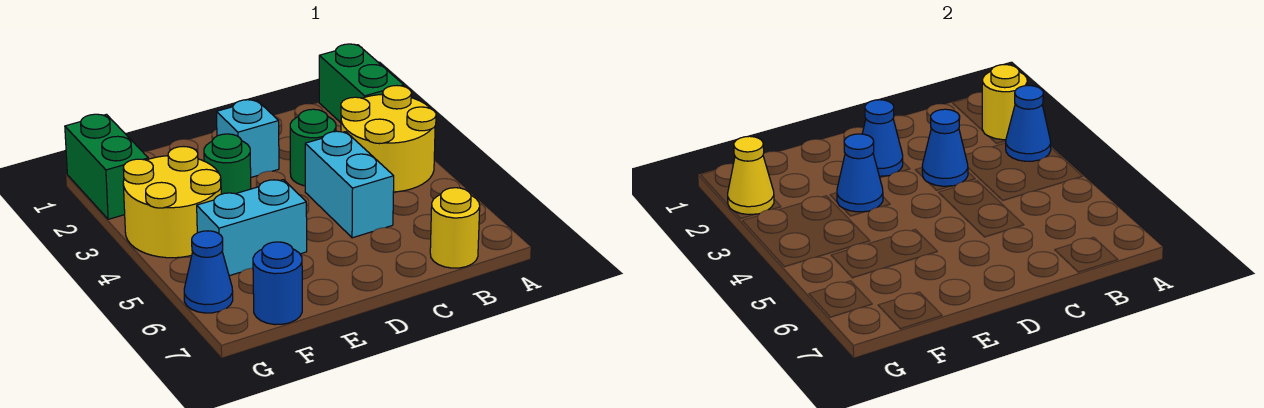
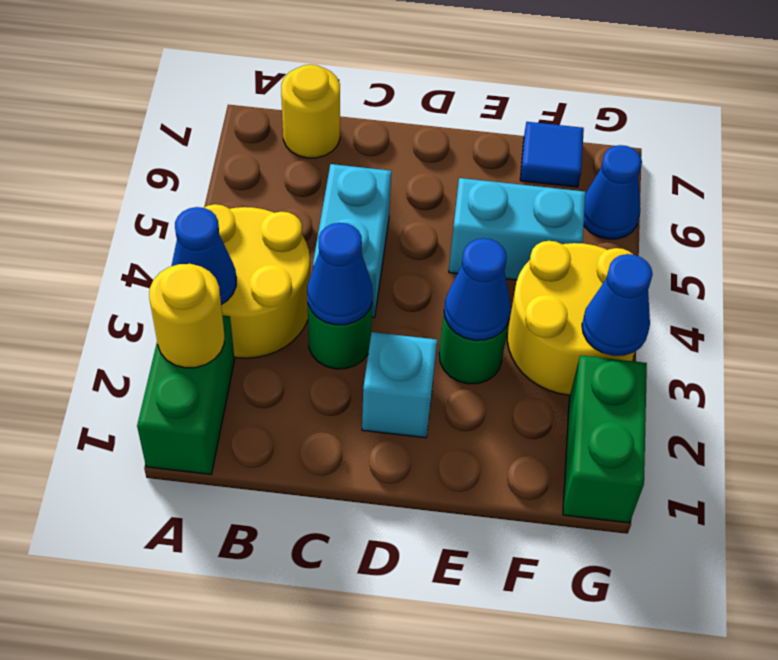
blue 1x1 cone [862,100,903,176] -> blue 1x1 cone moved to [582,254,653,356]
blue 1x1 round brick [253,242,302,325] -> blue 1x1 tile [520,122,584,187]
yellow 1x1 cone [728,136,774,214] -> none

